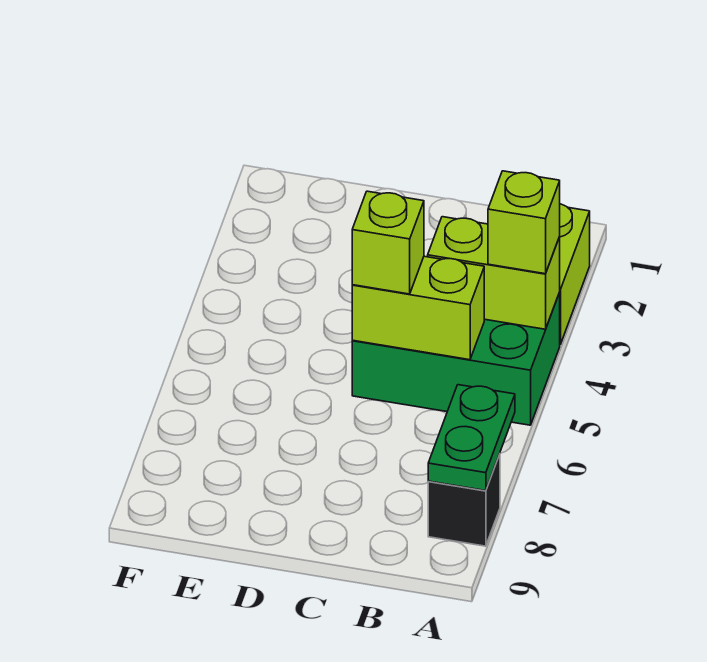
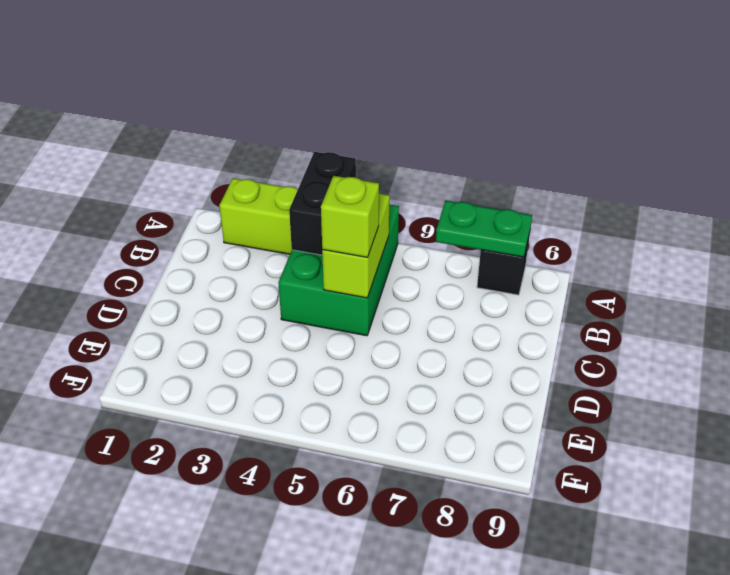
lime 1x2 brick [428,217,560,329] -> black 1x2 brick [289,152,356,255]
lime 1x1 brick [488,171,560,274] -> none

